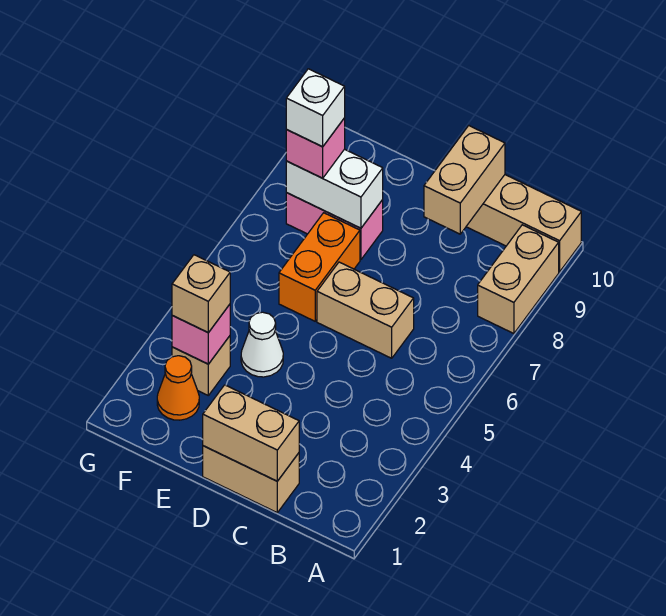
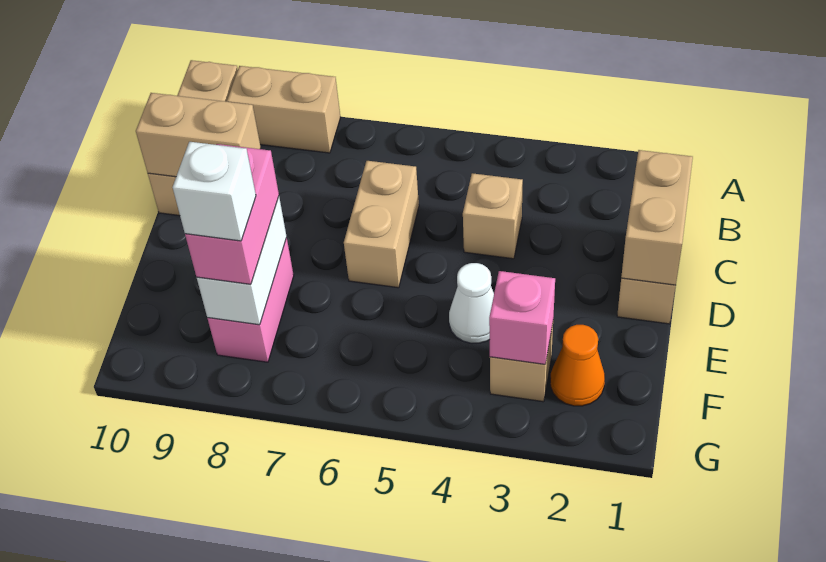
orange 1x2 brick [279,213,360,321] -> none
tan 1x1 brick [172,255,230,333] -> tan 1x1 brick moved to [463,173,523,259]
pink 1x1 brick [286,118,345,178] -> pink 1x2 brick [185,144,279,284]

